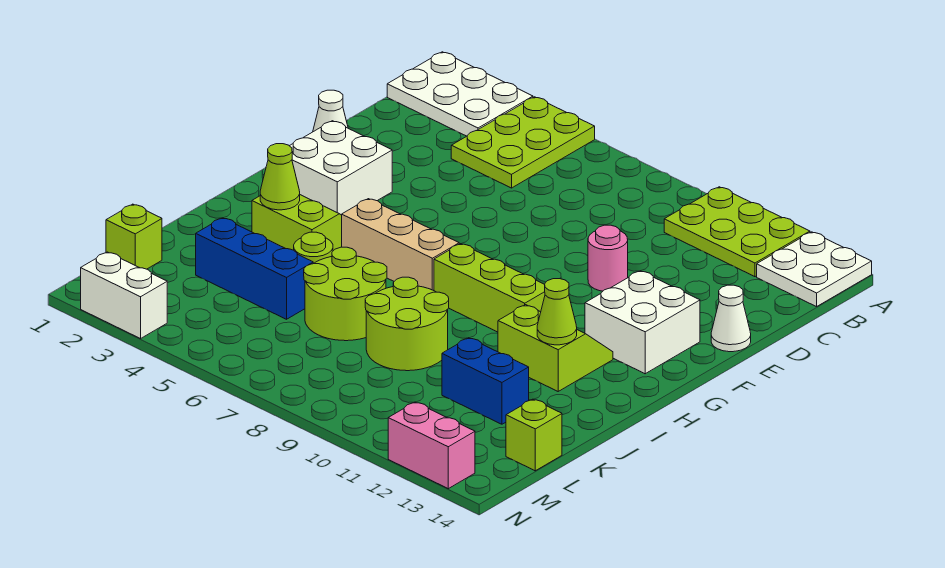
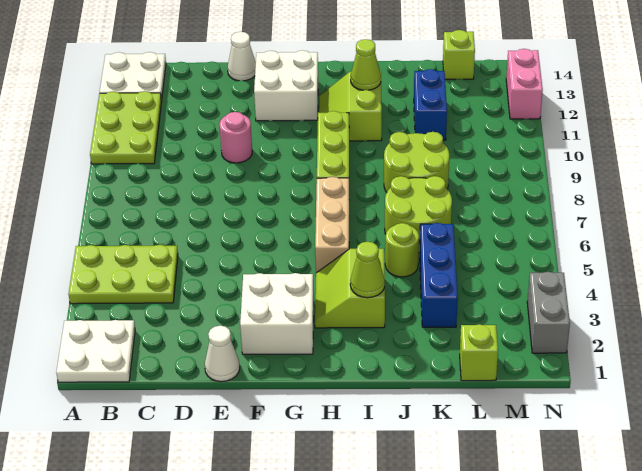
white 2x3 plate [387,52,533,136] -> white 2x2 plate [56,320,135,382]
white 1x2 brick [81,252,167,339] -> grey 1x2 brick [527,272,570,353]

